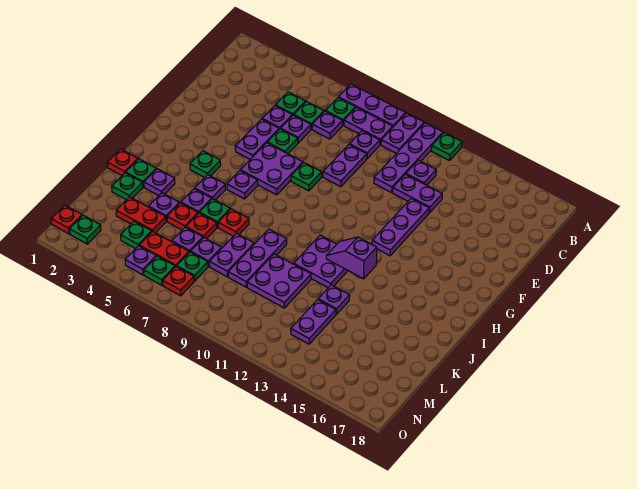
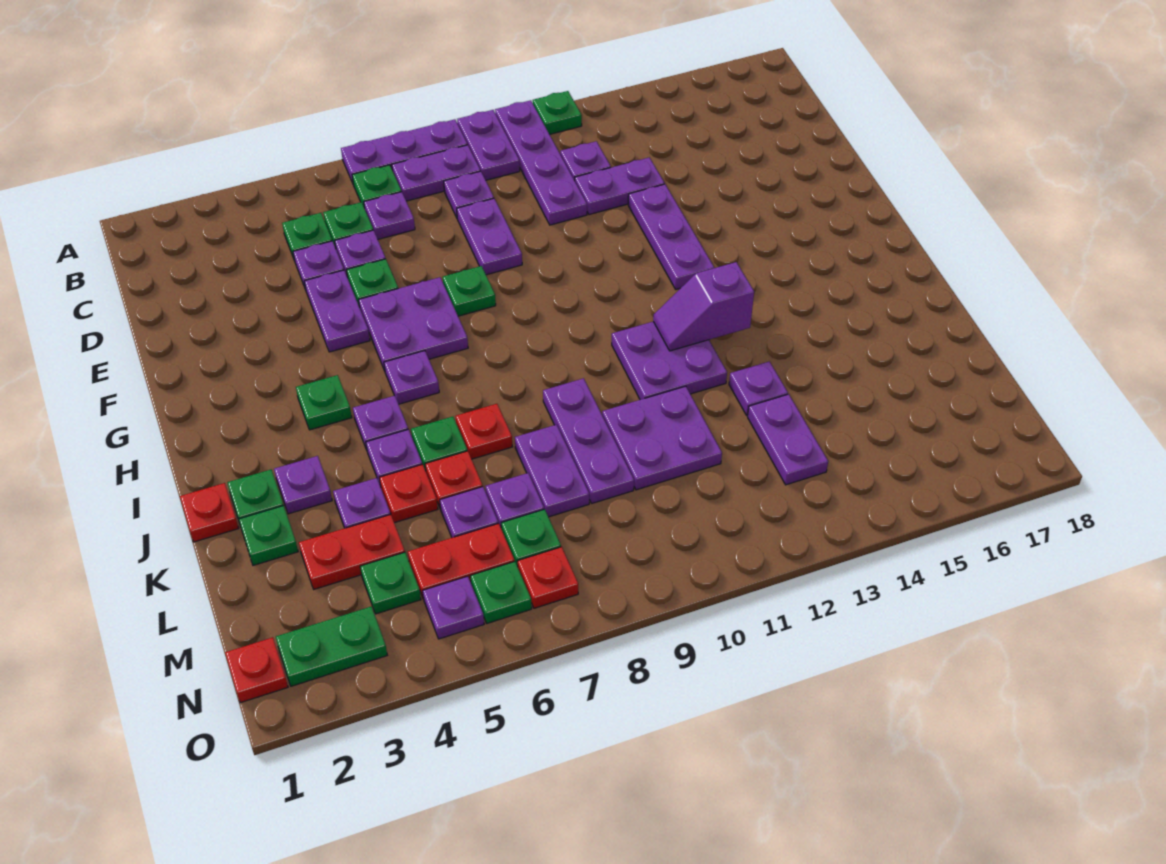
green 1x1 plate [70,215,101,244] -> green 1x2 plate [276,606,387,686]

